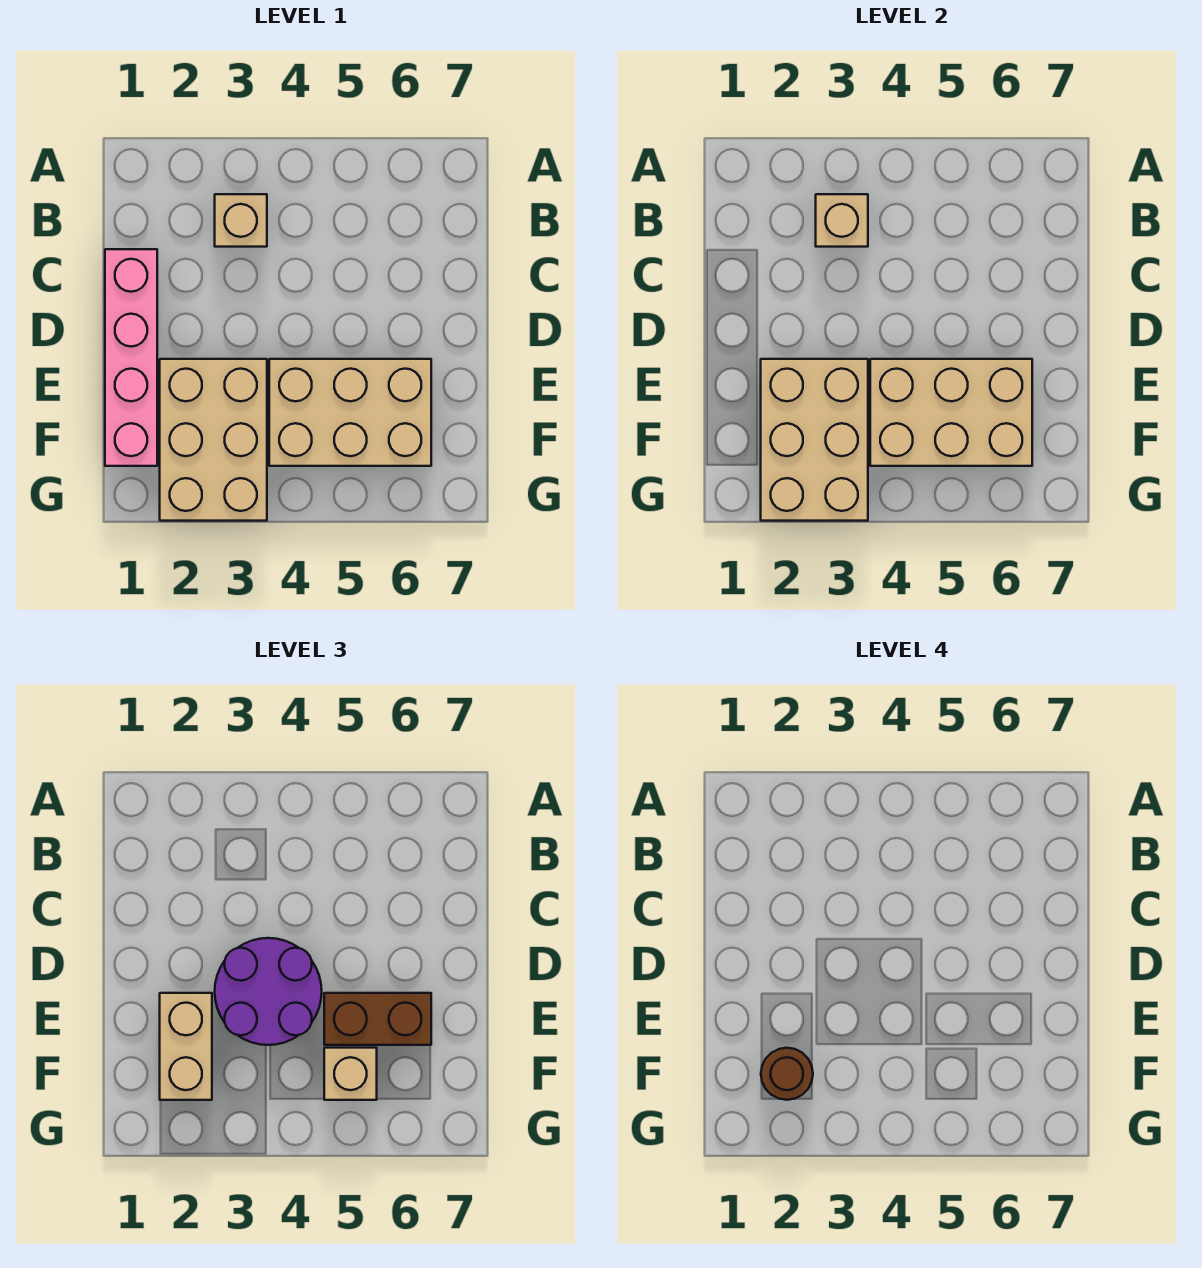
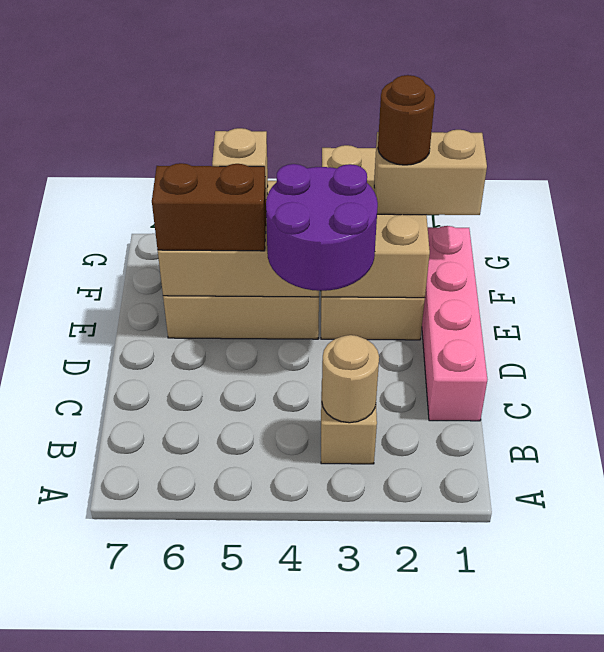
tan 1x1 brick [816,194,868,247] -> tan 1x1 round brick [322,335,379,423]
tan 1x2 brick [160,993,212,1100] -> tan 1x2 brick turned to [374,130,487,215]

